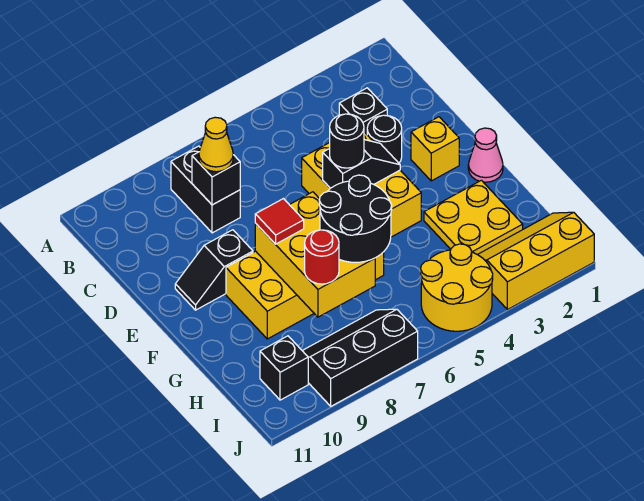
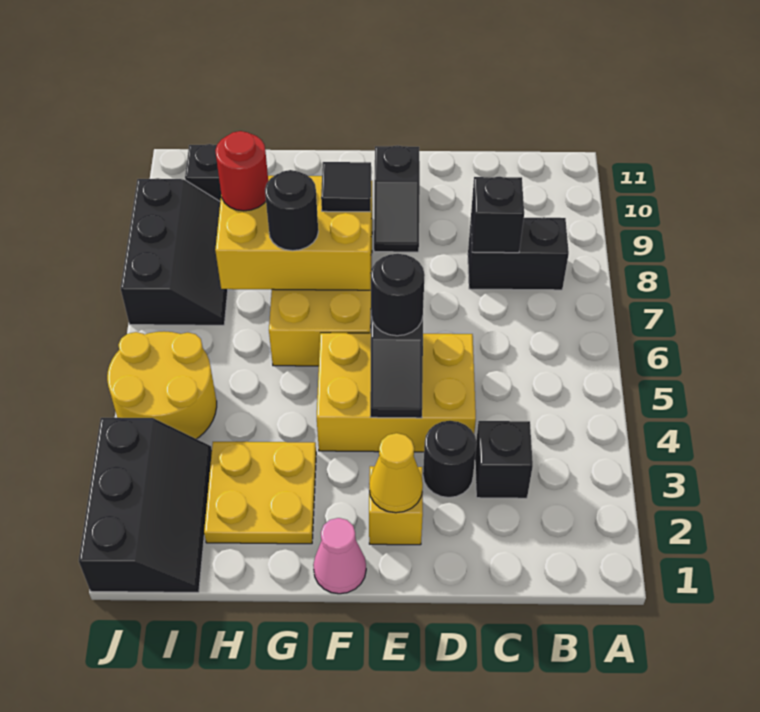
yellow 1x1 cone [199,117,233,172] -> yellow 1x1 cone moved to [369,433,423,513]
black 1x2 slope [175,230,253,310] -> black 1x2 slope turned to [374,145,420,252]
red 1x1 tile [255,199,304,244] -> black 1x1 tile [321,162,371,212]
black 2x2 round brick [319,175,392,262] -> black 1x1 round brick [265,170,318,251]
yellow 2x3 slope [478,212,594,310] -> black 2x3 slope [79,418,212,592]

